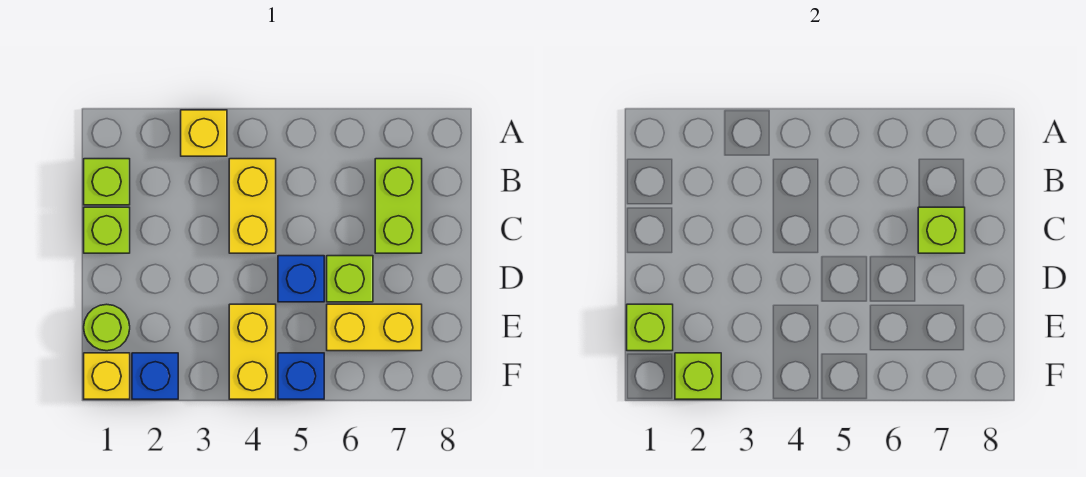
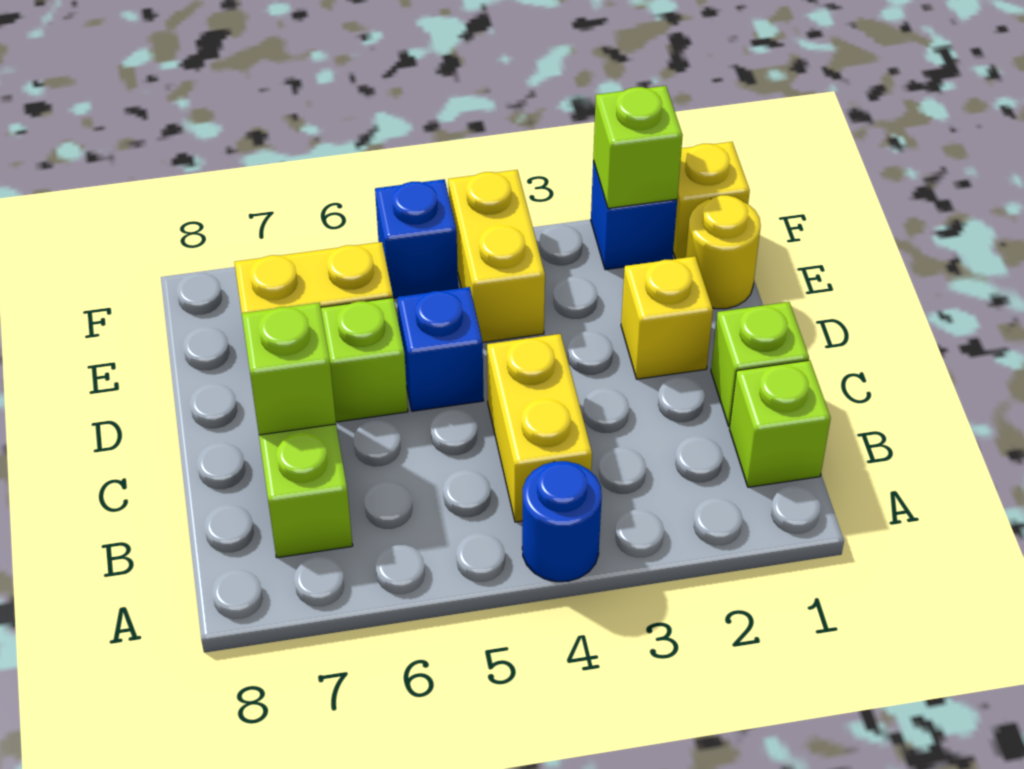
yellow 1x1 brick [181,110,227,156] -> yellow 1x1 brick moved to [621,256,713,379]
none -> blue 1x1 round brick [522,461,602,582]
lime 1x1 round brick [84,304,130,351] -> yellow 1x1 round brick [686,195,761,309]
lime 1x1 brick [627,304,673,351] -> none

